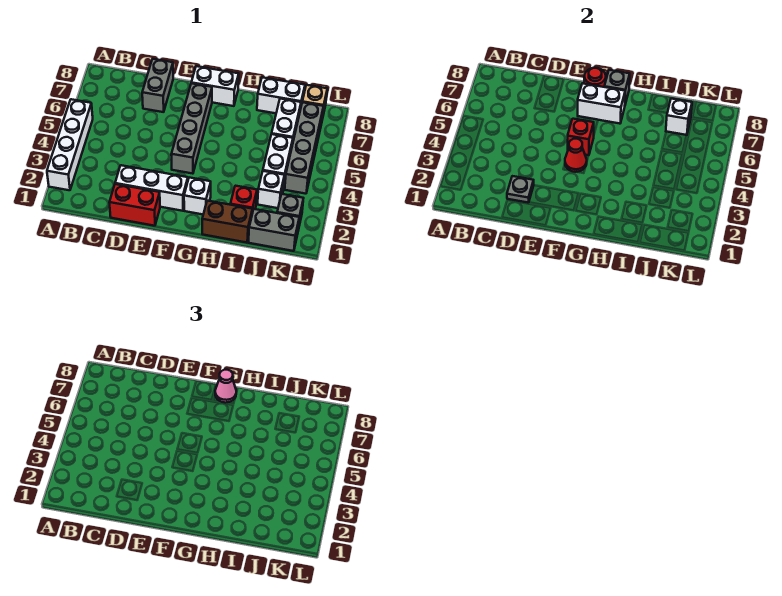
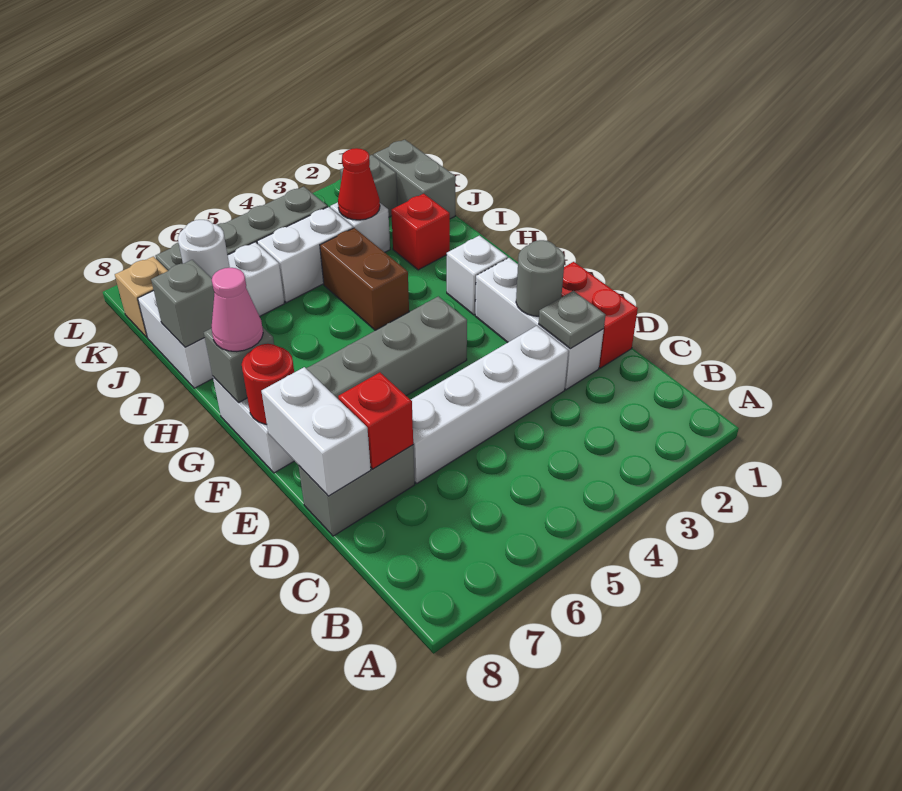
white 1x4 brick [47,99,93,190] -> white 1x4 brick moved to [411,326,568,483]
none -> grey 1x1 round brick [516,240,565,316]
red 1x1 cone [565,139,587,172] -> red 1x1 cone moved to [338,148,380,220]
red 1x1 brick [568,119,594,155] -> red 1x1 brick moved to [338,372,413,469]
white 1x2 brick [578,83,625,124] -> white 1x2 brick moved to [261,367,371,496]
brown 1x2 brick [202,201,252,243] -> brown 1x2 brick moved to [320,228,409,330]
none -> grey 1x1 brick [151,260,214,347]
white 1x1 brick [666,99,692,135] -> white 1x1 round brick [178,220,230,278]

